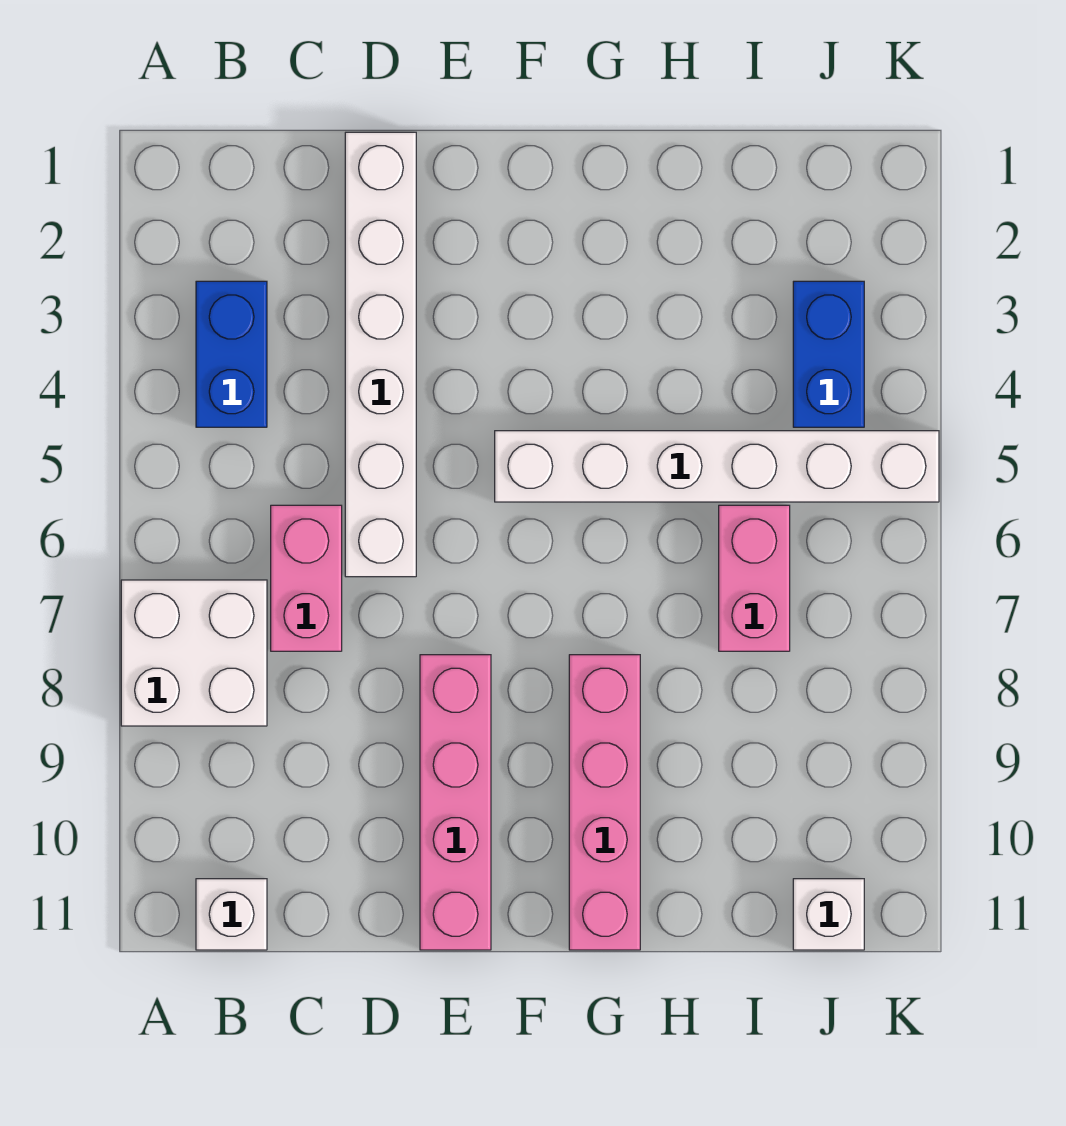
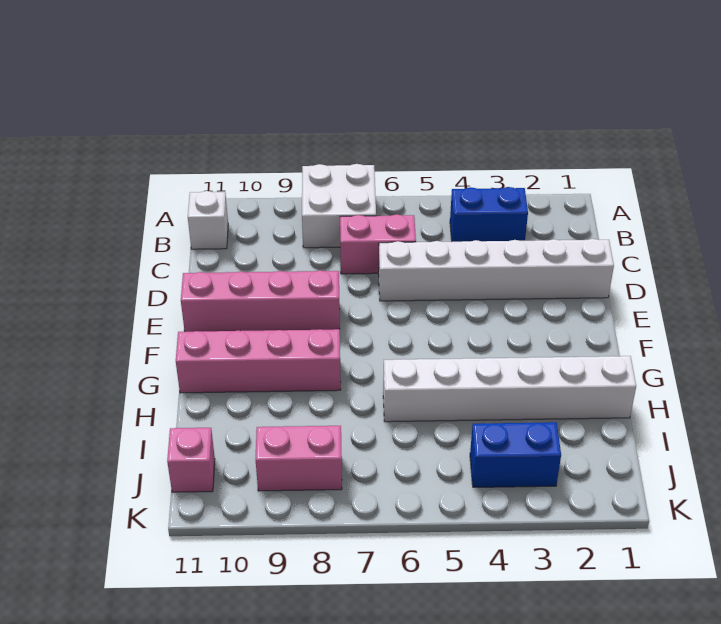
white 1x6 brick [495,431,939,502] -> white 1x6 brick turned to [383,356,636,422]
pink 1x2 brick [719,505,790,651] -> pink 1x2 brick moved to [255,426,342,491]
white 1x1 brick [793,879,864,950] -> pink 1x1 brick [167,428,215,492]

